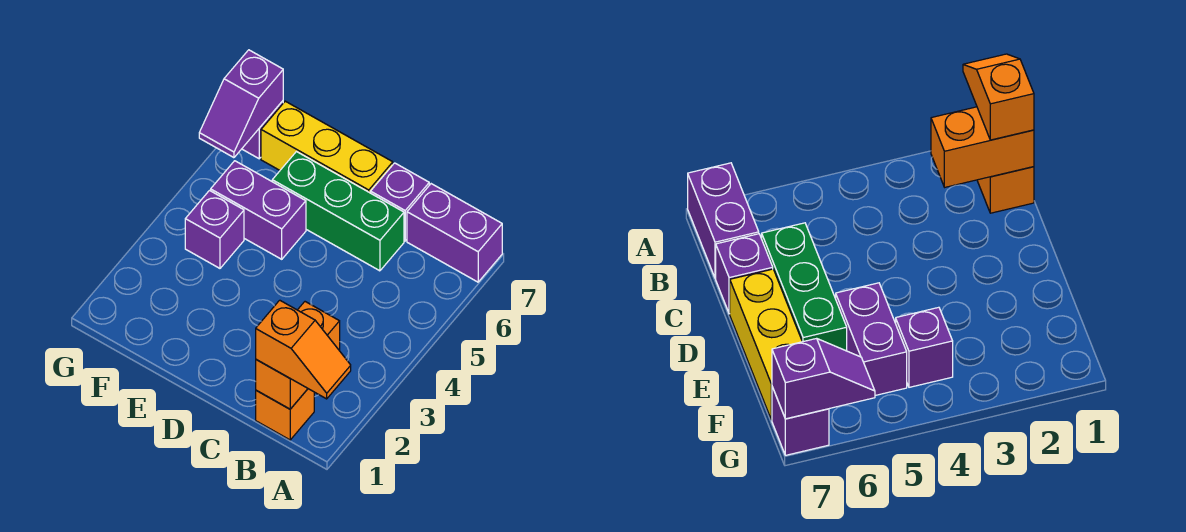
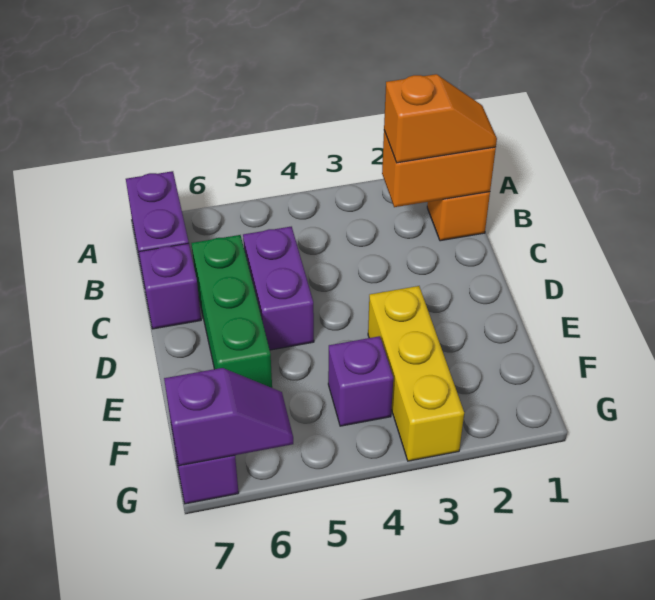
orange 1x2 slope [256,300,351,399] -> orange 1x2 slope turned to [384,74,497,163]
yellow 1x3 brick [261,101,393,193] -> yellow 1x3 brick moved to [368,286,464,461]
purple 1x2 brick [211,161,306,259] -> purple 1x2 brick moved to [243,227,314,350]

